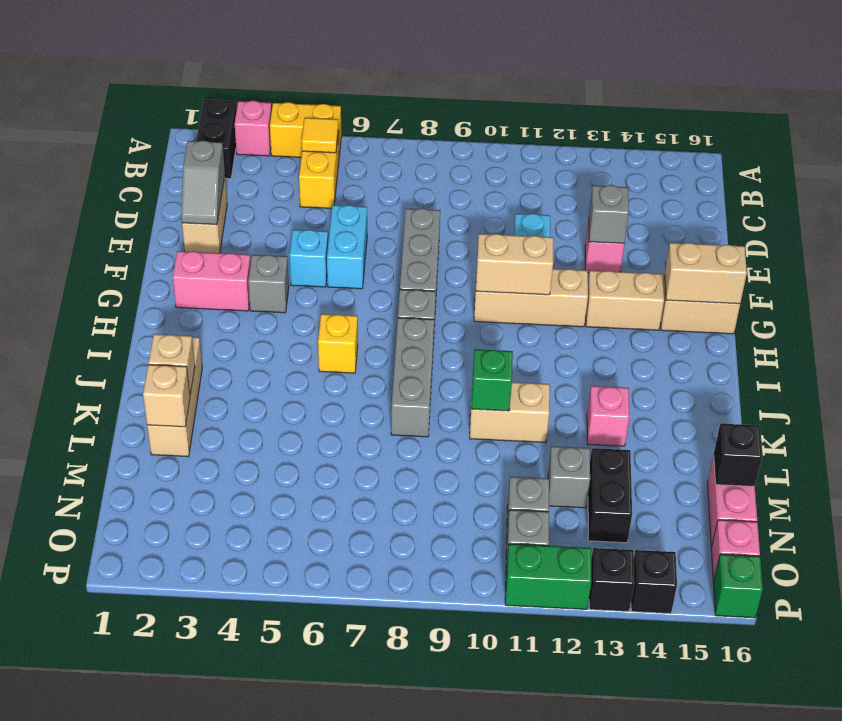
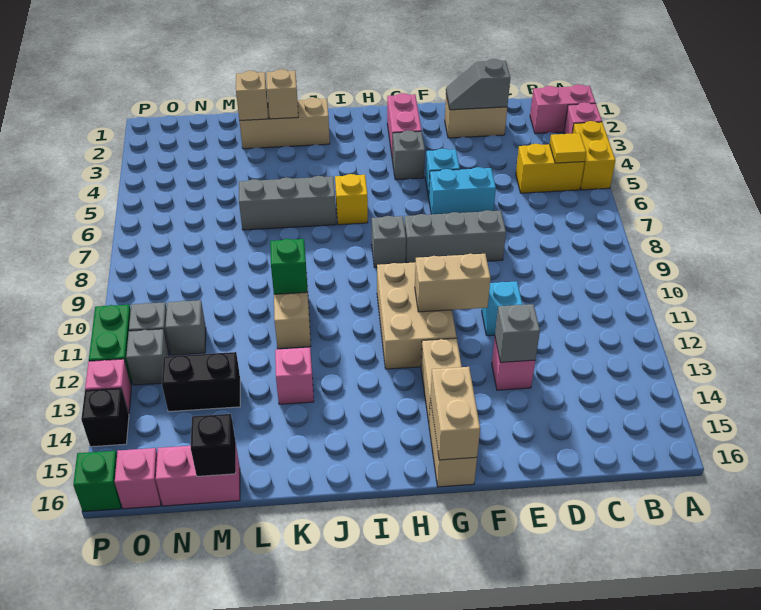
black 1x2 brick [196,99,237,179] -> pink 1x2 brick [530,84,596,134]
tan 1x3 brick [474,269,588,327] -> tan 2x3 brick [377,263,457,369]
tan 1x2 brick [476,234,553,295] -> tan 1x2 brick turned to [415,254,491,312]
grey 1x3 brick [391,318,434,437] -> grey 1x3 brick moved to [239,176,336,230]
grey 1x1 brick [548,446,590,508] -> grey 1x1 brick moved to [126,329,169,385]
black 1x1 brick [589,548,634,611] -> pink 1x1 brick [85,359,131,414]

